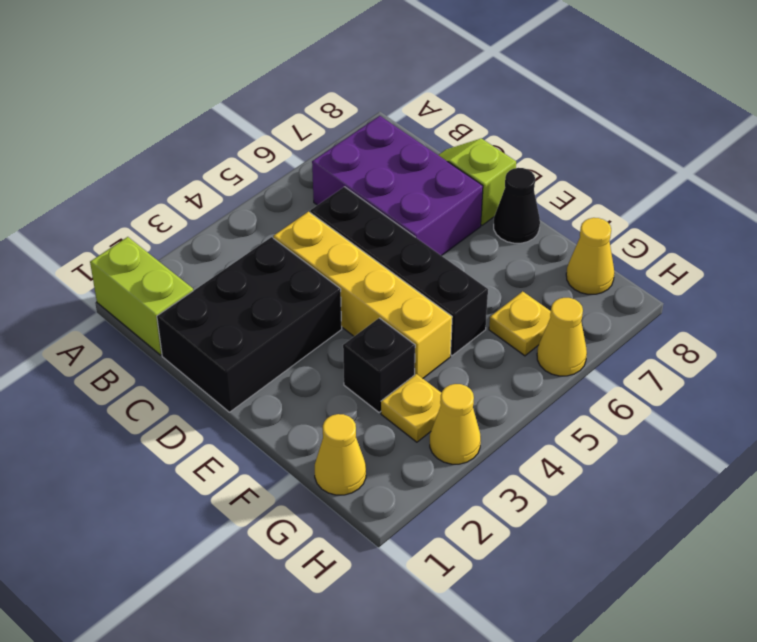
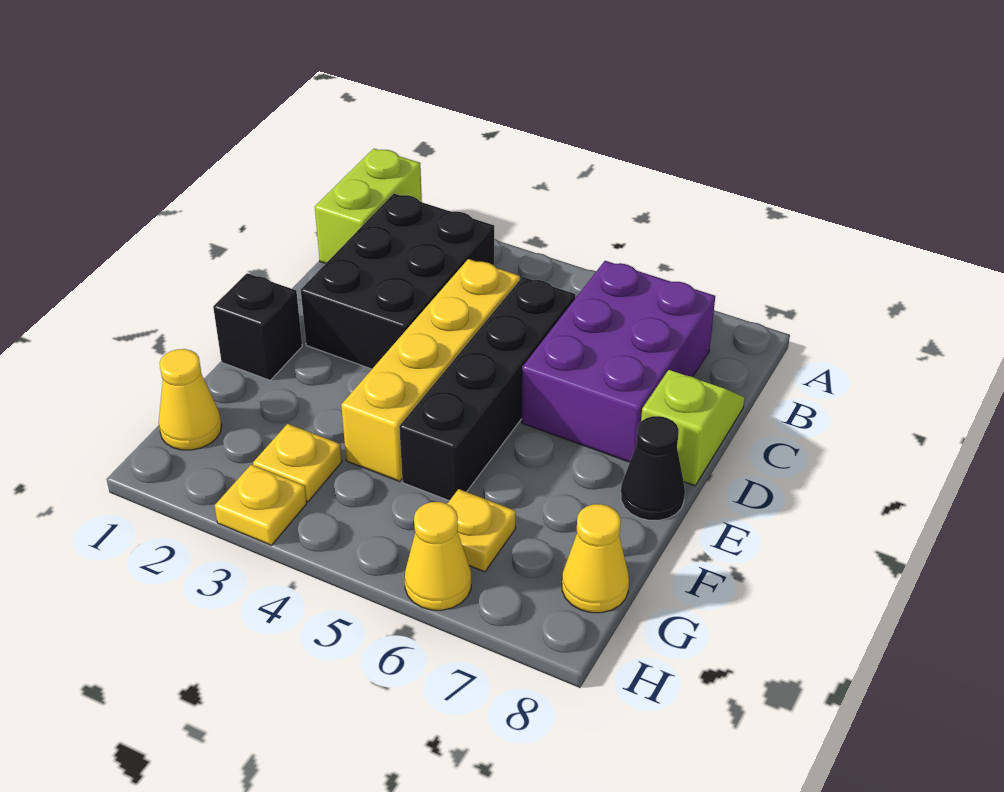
black 2x3 brick [157,237,342,412] -> black 2x3 brick turned to [301,194,494,369]
black 1x1 brick [343,318,415,412] -> black 1x1 brick moved to [213,273,302,380]
yellow 1x1 cone [430,384,481,464] -> yellow 1x1 plate [215,465,307,545]

